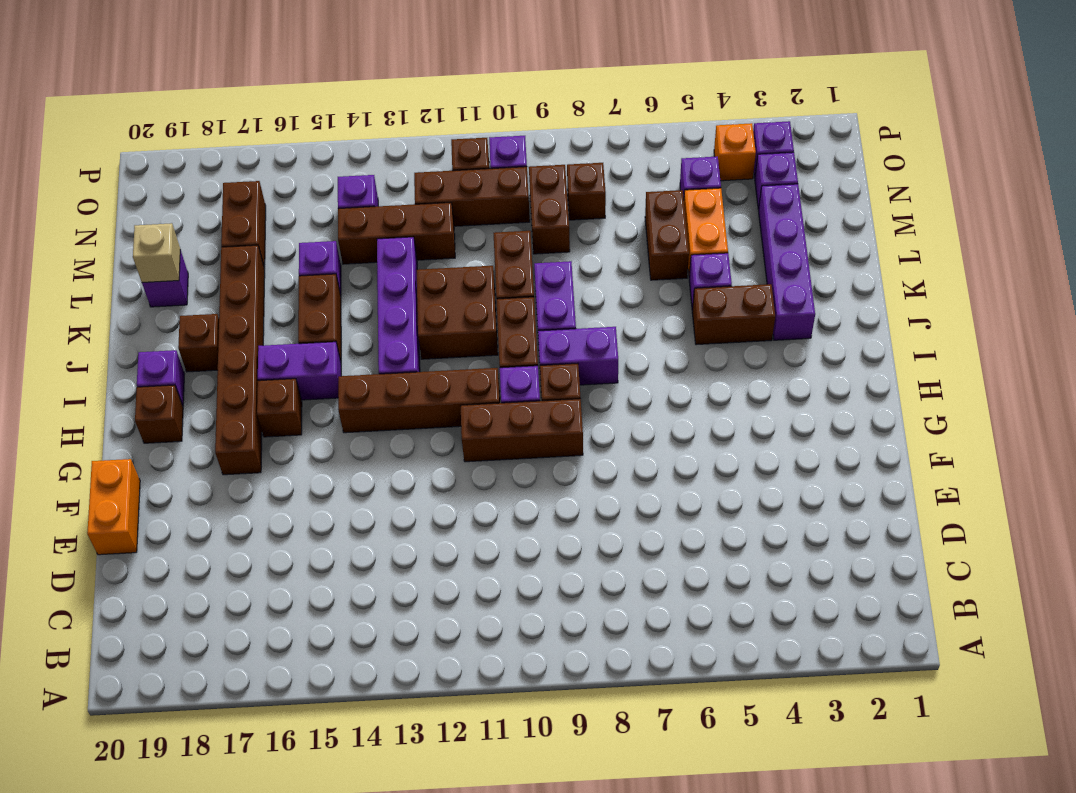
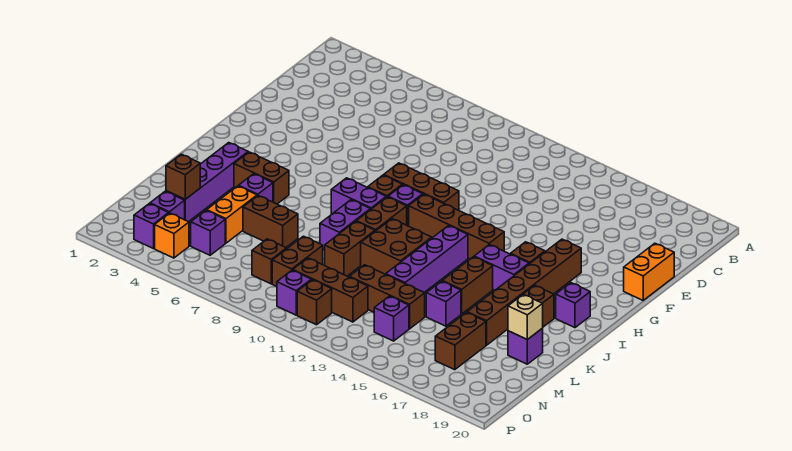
brown 1x1 brick [135,385,183,443] -> brown 1x1 brick moved to [166,154,200,199]
brown 1x2 brick [645,190,689,280] -> brown 1x2 brick turned to [243,196,298,247]

